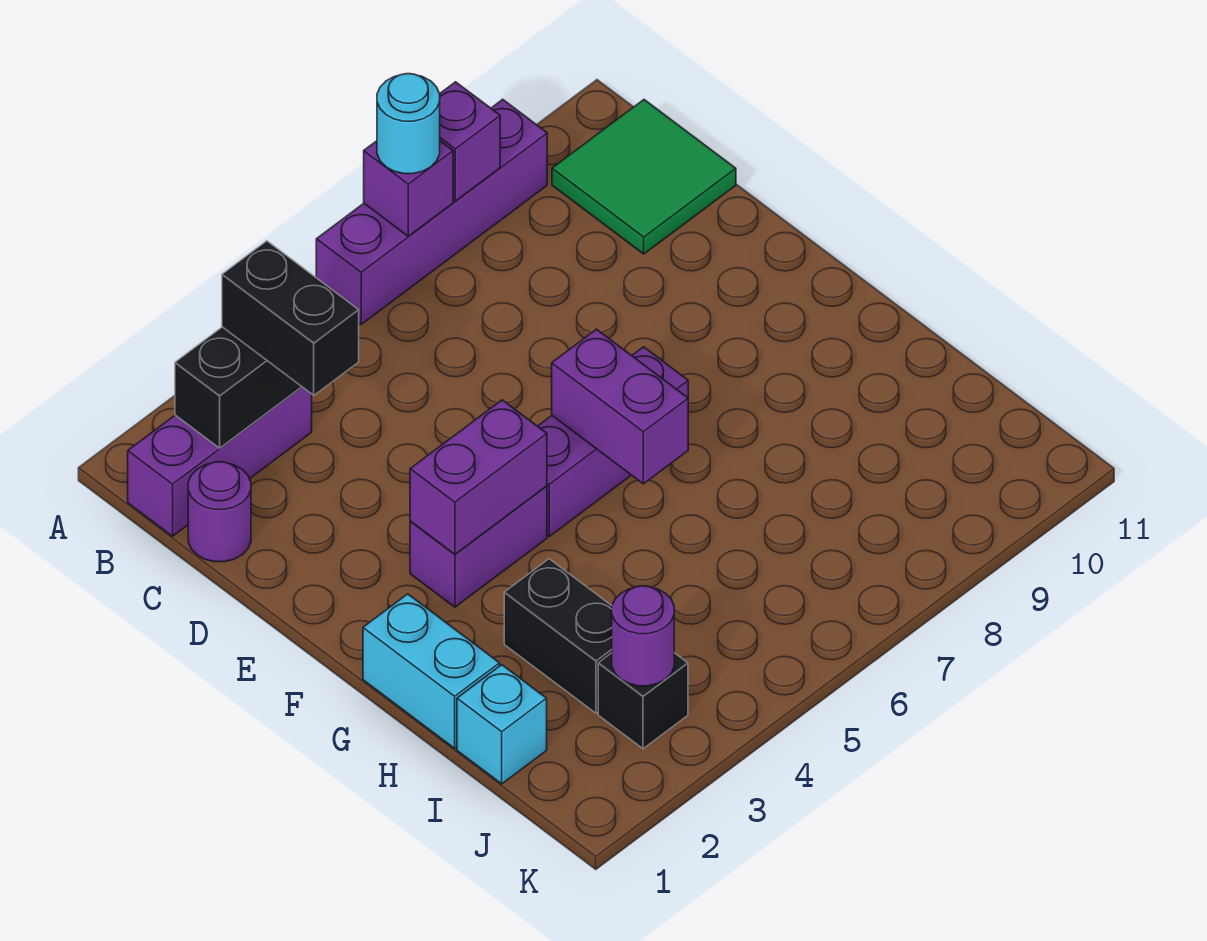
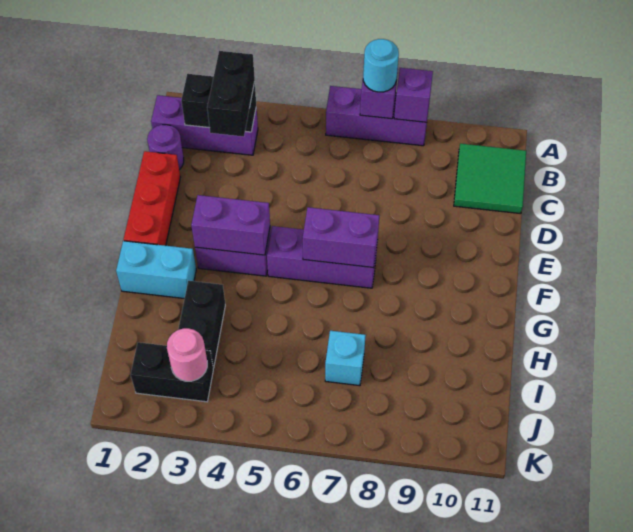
purple 1x4 brick [316,99,547,324] -> purple 1x3 brick [326,86,427,146]
none -> red 1x3 brick [124,151,180,246]
purple 1x2 brick [552,329,688,484] -> purple 1x2 brick turned to [303,207,379,268]
cyan 1x2 brick [363,594,500,748] -> cyan 1x2 brick turned to [116,241,196,299]
cyan 1x1 brick [457,665,547,784] -> cyan 1x1 brick moved to [325,331,366,386]
black 1x1 brick [598,653,688,749] -> black 1x2 brick [130,342,213,402]
purple 1x1 round brick [612,586,674,686] -> pink 1x1 round brick [167,328,207,381]

